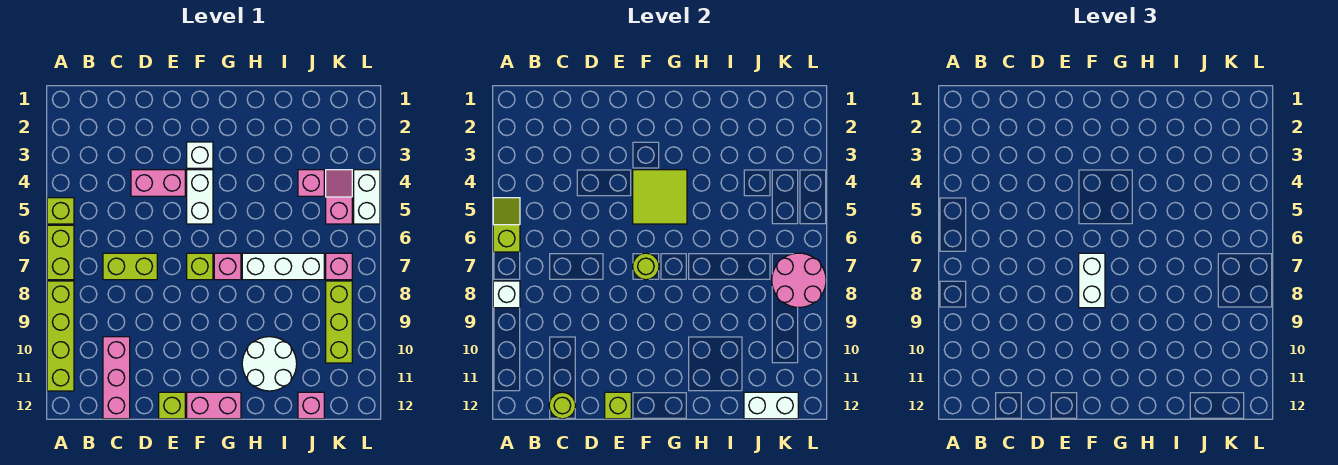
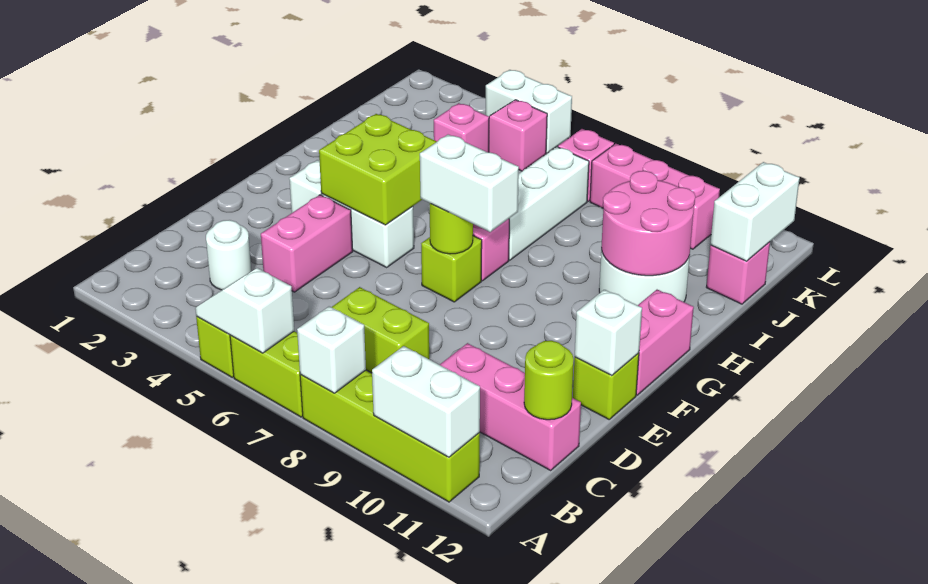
lime 1x2 slope [493,198,520,252] -> white 1x2 slope [195,268,294,353]
none -> white 1x2 brick [372,346,480,457]
none -> white 1x1 round brick [206,220,251,290]
lime 1x2 brick [103,253,157,280] -> lime 1x2 brick turned to [332,287,429,373]
lime 1x1 brick [605,392,631,419] -> white 1x1 brick [575,290,642,376]
lime 2x2 tile [633,170,687,224] -> lime 2x2 brick [319,114,437,225]
pink 2x2 round brick [772,253,826,307] -> pink 2x2 round brick moved to [601,171,695,276]
lime 1x3 brick [326,281,352,363] -> pink 1x3 brick [590,144,720,249]

